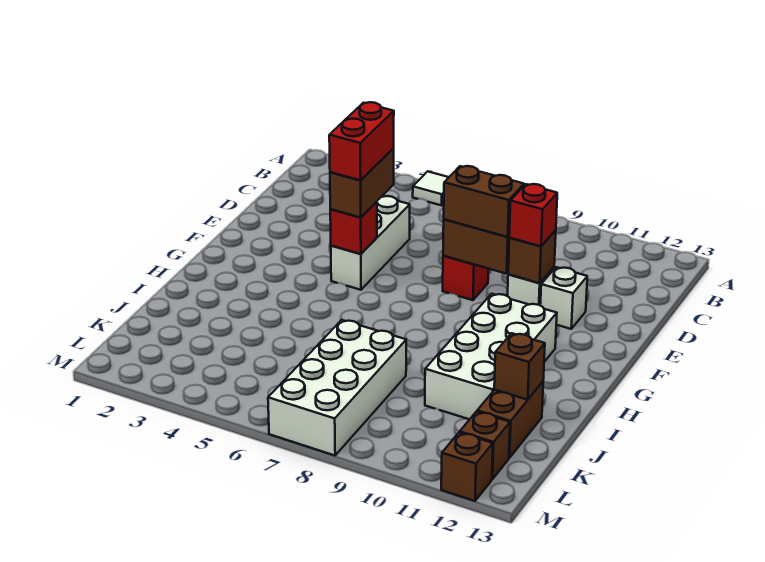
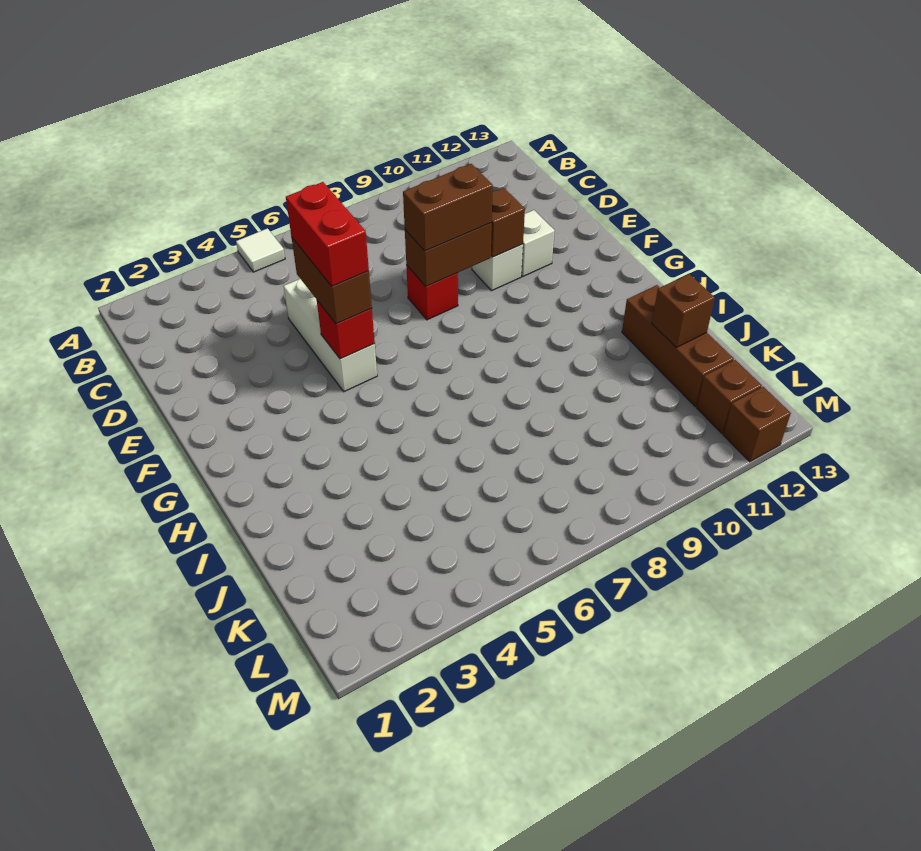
red 1x1 brick [509,184,557,246] -> none
white 2x4 brick [425,294,557,419] -> none
white 2x4 brick [268,320,406,455] -> none
brown 1x2 brick [477,382,543,458] -> brown 1x3 brick [622,285,734,407]

